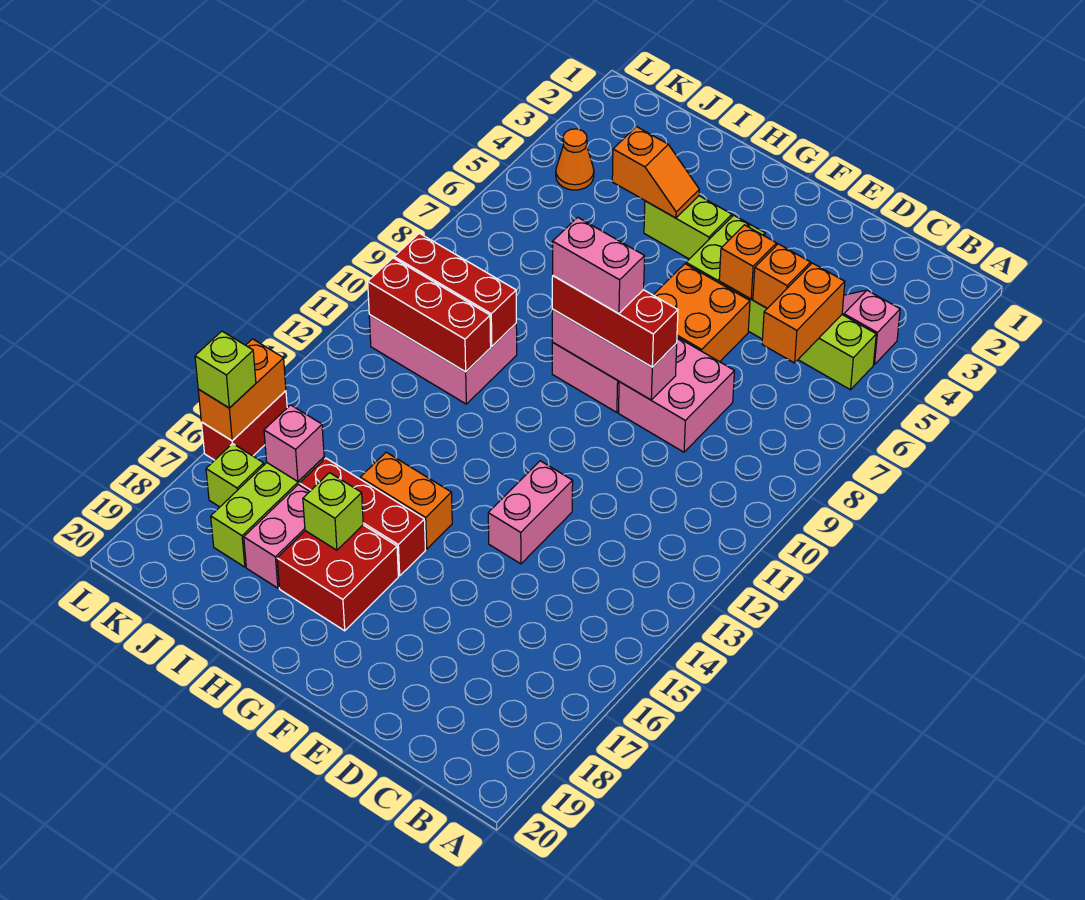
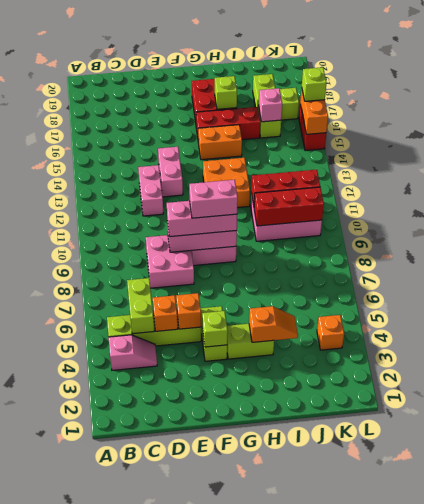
orange 1x2 brick [762,263,845,363] -> lime 1x2 brick [127,278,154,334]
orange 2x2 brick [654,264,750,362] -> orange 2x2 brick moved to [203,158,250,208]
red 1x3 brick [552,276,678,367] -> pink 1x3 brick [167,201,237,237]
none -> lime 1x1 brick [202,311,228,347]
orange 1x2 slope [612,127,699,218] -> orange 1x2 slope turned to [249,306,298,342]
pink 1x2 brick [244,485,309,588] -> pink 1x2 brick moved to [138,165,163,216]
orange 1x1 cone [556,129,594,190] -> orange 1x1 brick [317,315,344,350]

